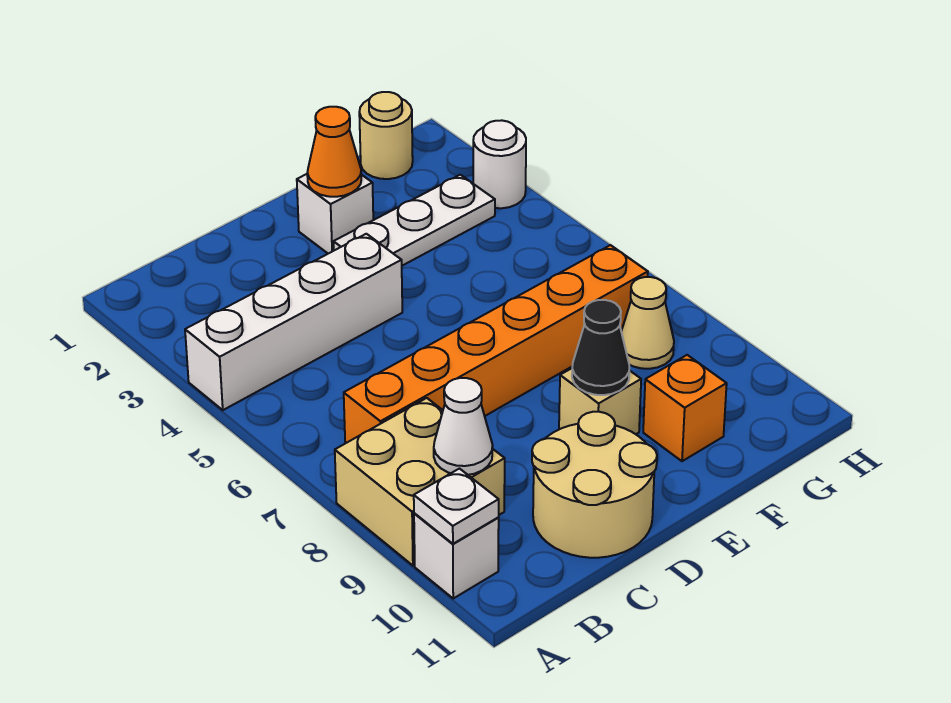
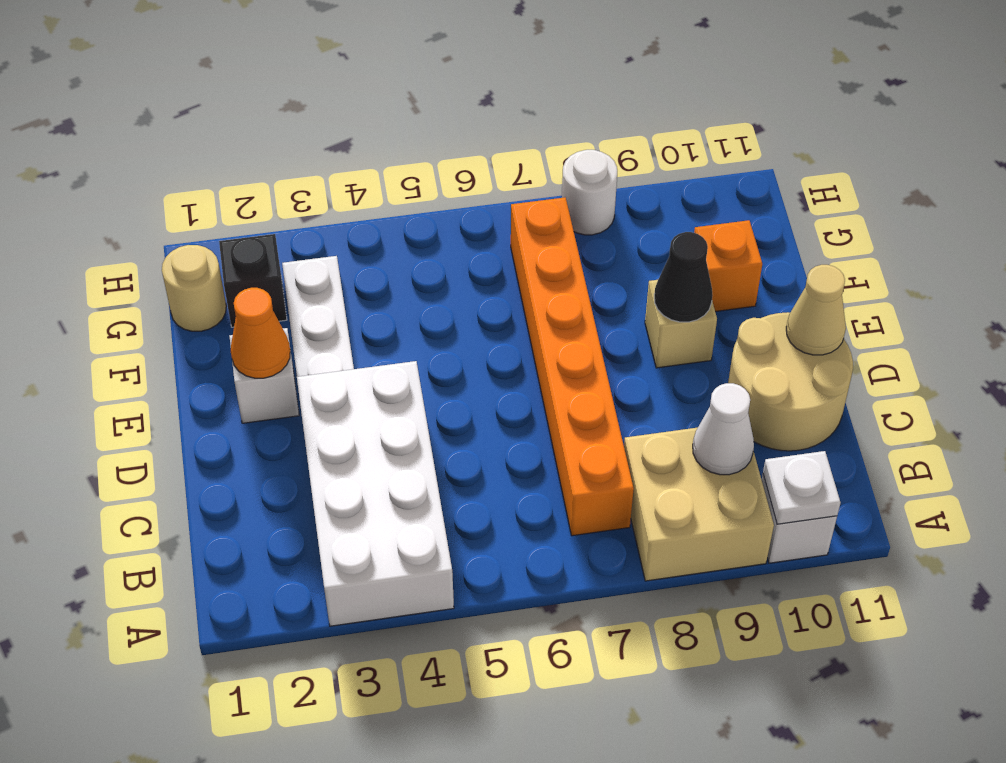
white 1x4 brick [185,234,402,410] -> white 2x4 brick [297,361,454,626]
none -> black 1x1 brick [219,234,287,327]
tan 1x1 cone [621,277,674,369] -> tan 1x1 cone moved to [786,265,846,355]
white 1x1 round brick [473,120,526,208] -> white 1x1 round brick moved to [562,150,617,235]

